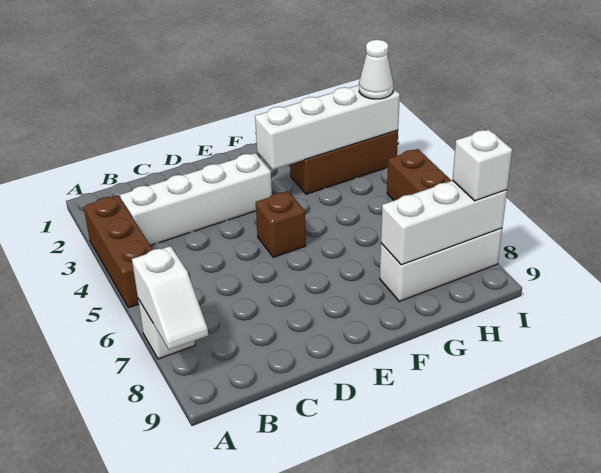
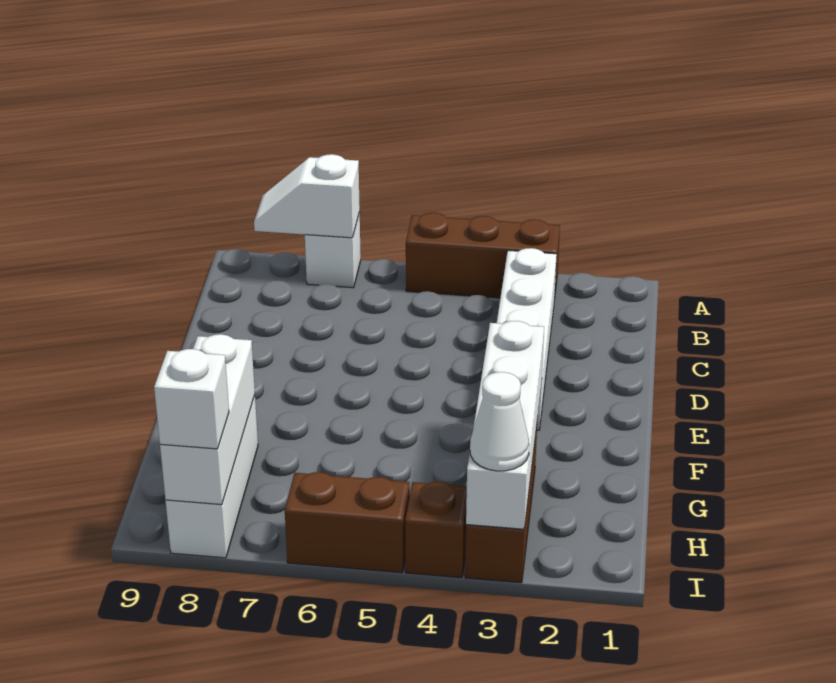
brown 1x1 brick [256,191,306,257] -> brown 1x1 brick moved to [405,482,467,578]

